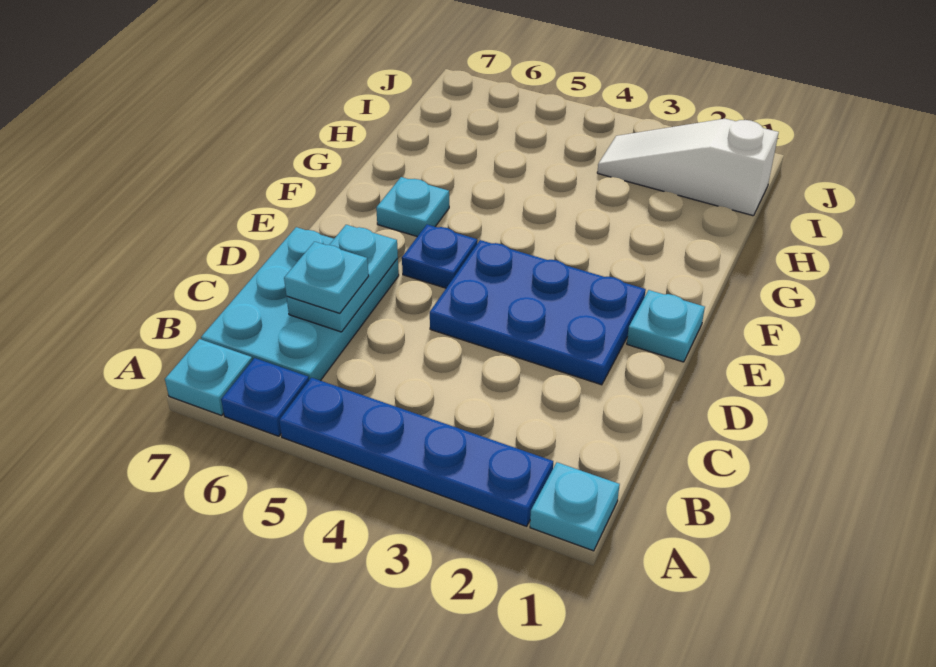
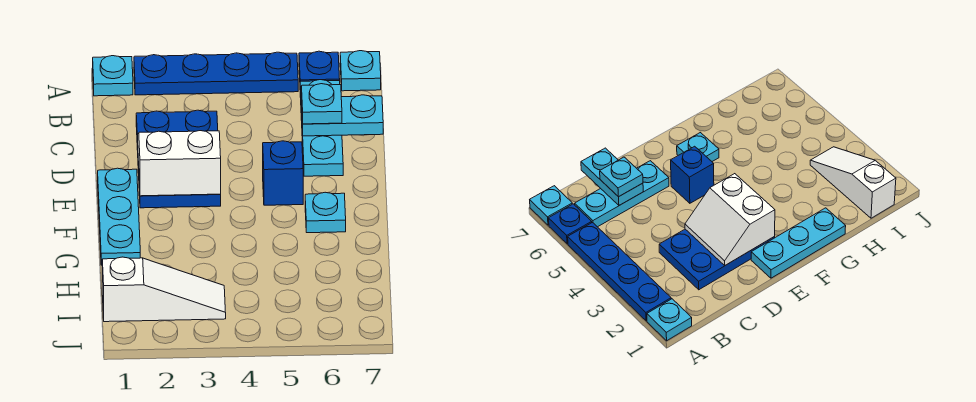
cyan 2x3 plate [201,227,399,381] -> cyan 1x3 plate [300,80,343,176]
cyan 1x2 plate [287,225,398,332] -> cyan 1x2 plate turned to [302,95,383,136]
blue 2x3 plate [430,240,646,385] -> blue 2x3 plate turned to [136,110,221,208]
none -> white 2x2 slope [138,131,221,196]
cyan 1x1 plate [627,290,705,362] -> cyan 1x3 plate [98,168,140,265]
blue 1x1 plate [402,224,477,288] -> blue 1x1 brick [263,141,303,205]

